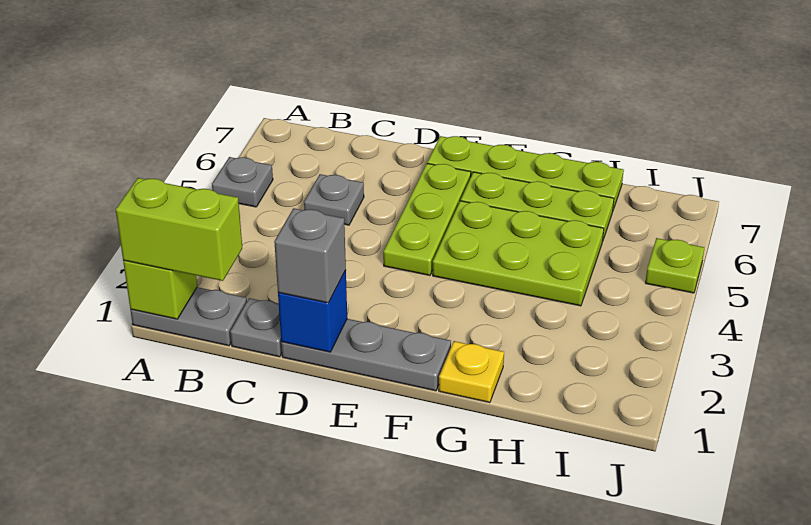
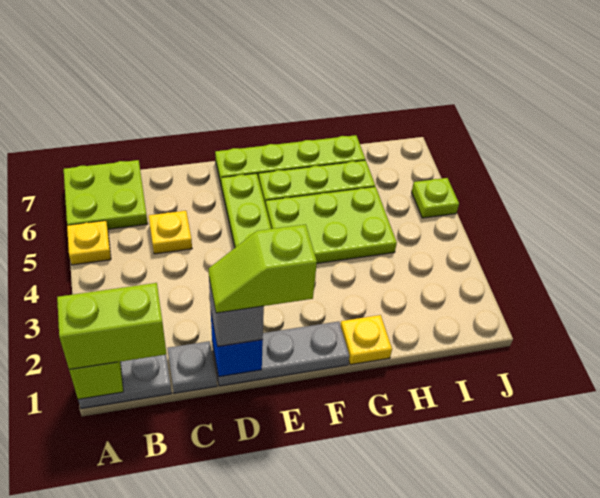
grey 1x1 plate [212,157,273,207] -> yellow 1x1 plate [67,221,111,265]
none -> lime 2x2 plate [64,160,148,229]
grey 1x1 plate [304,174,364,225] -> yellow 1x1 plate [149,211,192,254]
none -> lime 1x2 slope [209,224,317,313]

